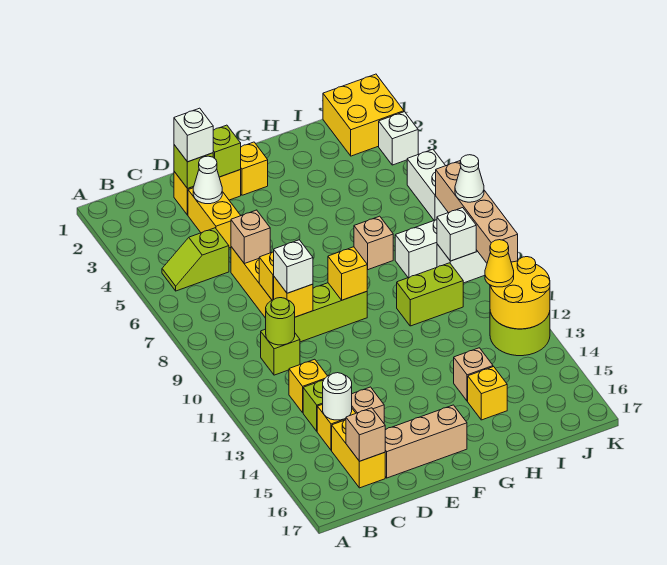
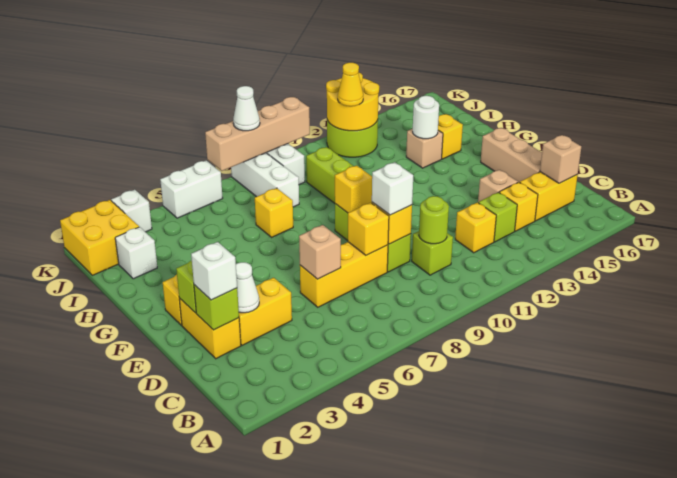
lime 1x2 slope [162,228,229,291] -> none
white 1x1 round brick [323,373,352,420] -> white 1x1 round brick moved to [413,96,439,139]
tan 1x1 brick [354,216,393,270] -> yellow 1x1 brick [255,188,293,237]
white 1x1 brick [437,208,476,261] -> white 1x1 brick moved to [115,227,157,279]

